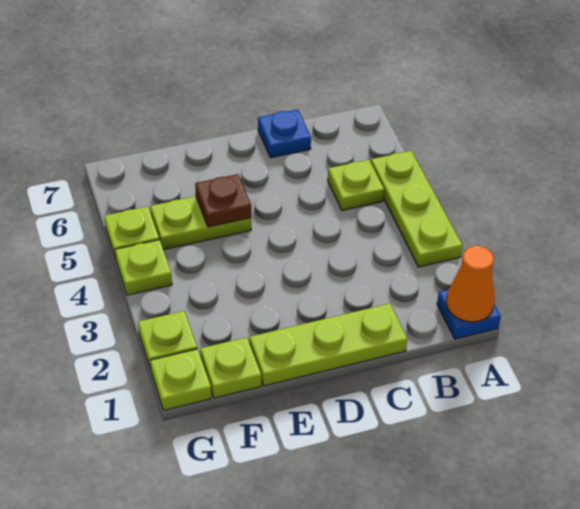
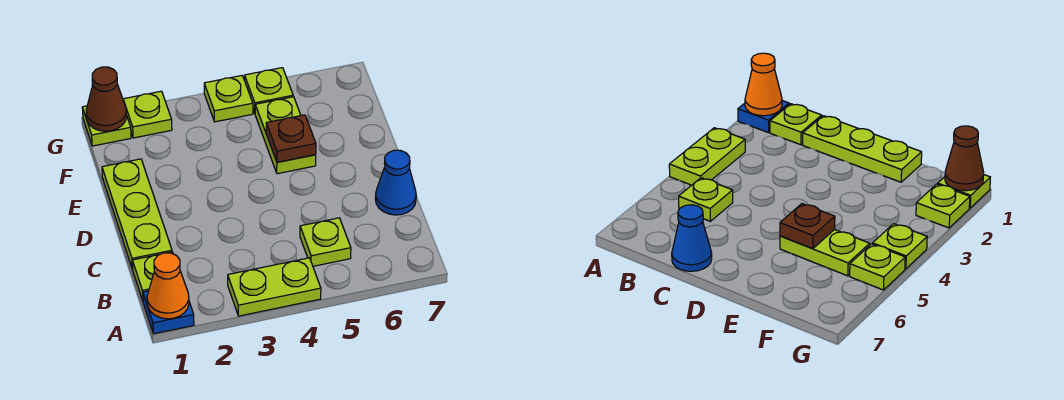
lime 1x3 plate [371,151,462,267] -> lime 1x2 plate [228,258,321,316]
blue 1x1 plate [258,109,311,158] -> blue 1x1 cone [375,150,416,215]
lime 1x1 plate [200,337,261,398] -> lime 1x1 plate moved to [132,252,173,300]
none -> brown 1x1 cone [86,67,126,131]

